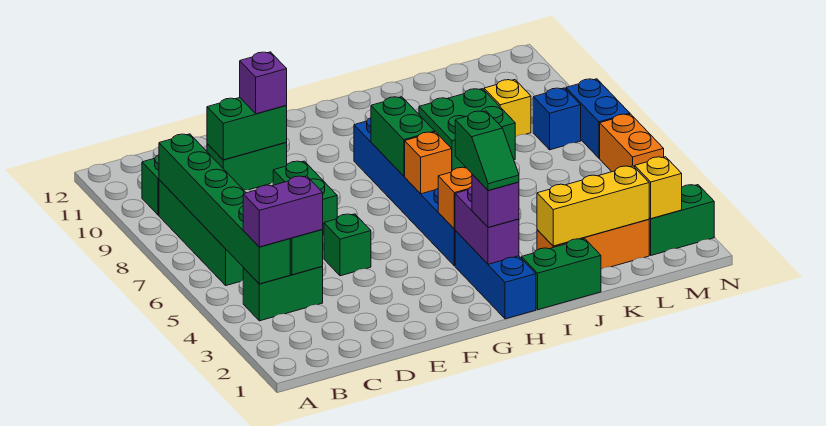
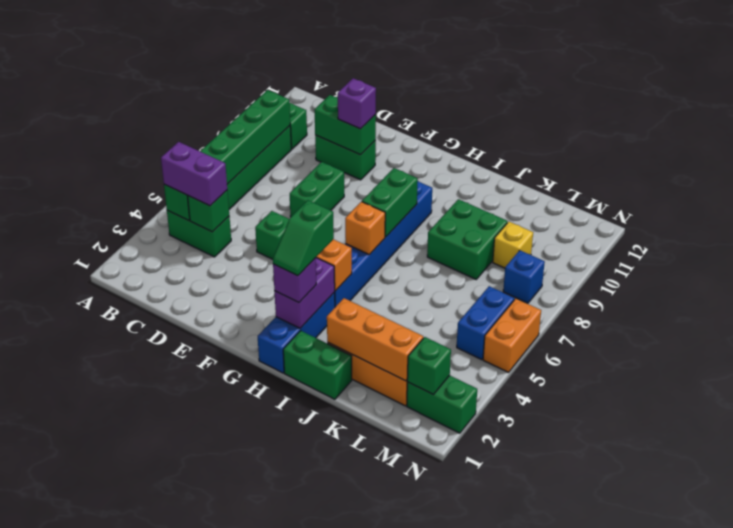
yellow 1x3 brick [537,166,649,246] -> orange 1x3 brick [327,298,423,381]
yellow 1x1 brick [635,157,682,219] -> green 1x1 brick [407,337,451,394]
blue 1x2 brick [566,79,630,158] -> blue 1x2 brick moved to [457,286,514,359]

